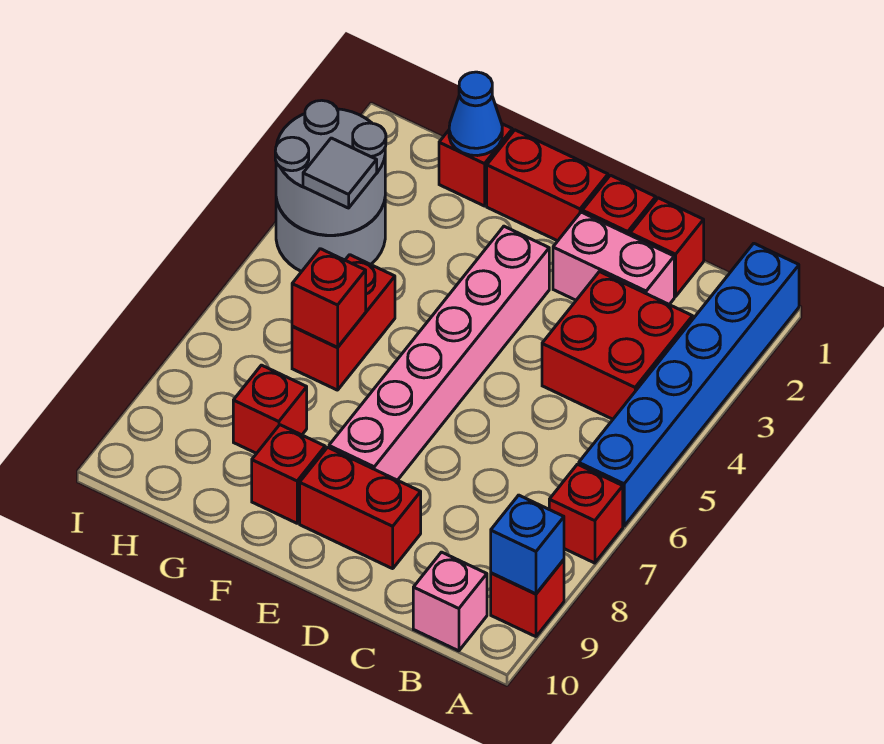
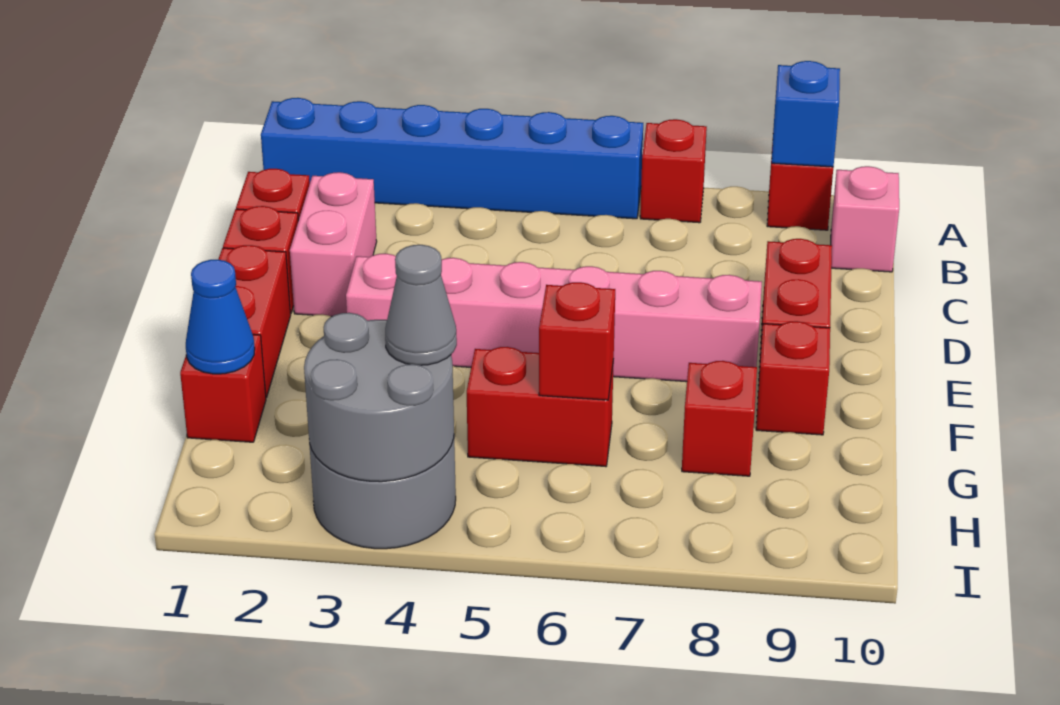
red 2x2 brick [542,272,693,419] -> none
grey 1x1 tile [303,138,377,208] -> grey 1x1 cone [385,245,457,365]

